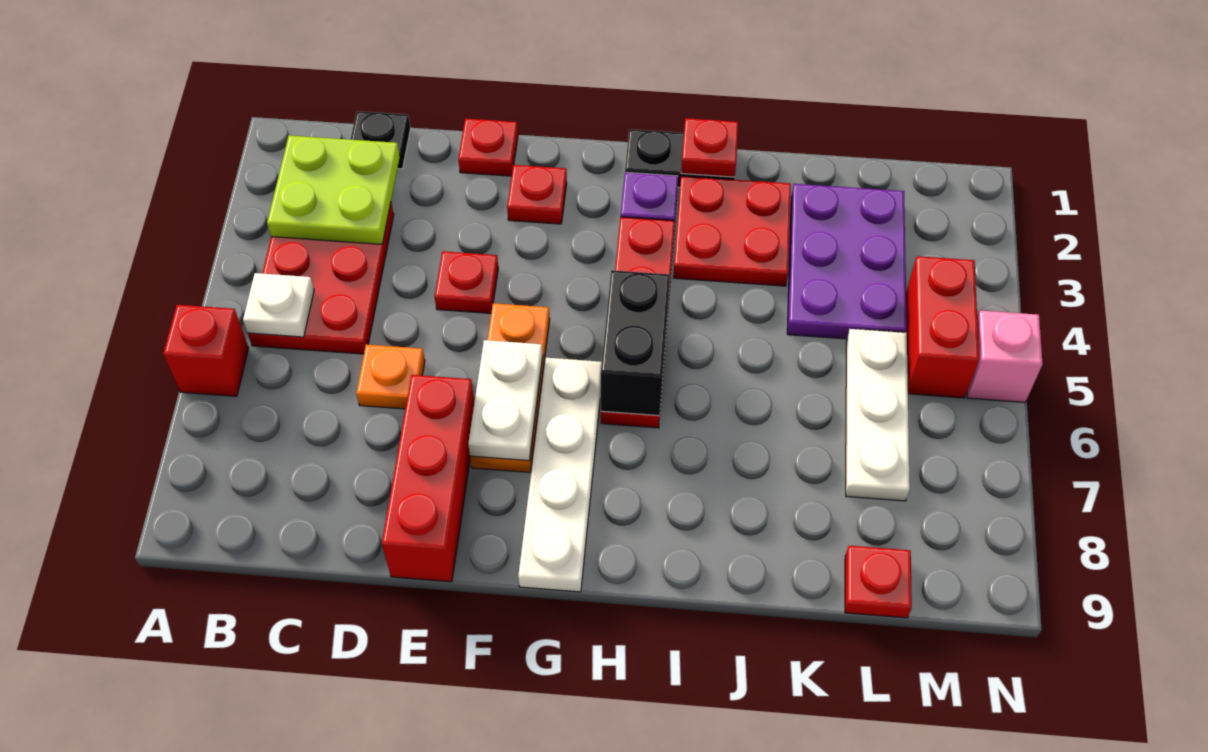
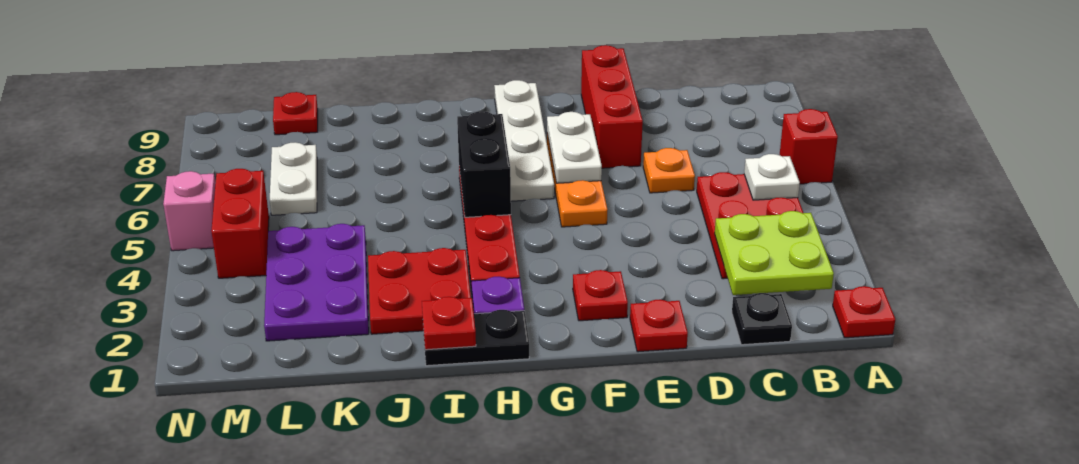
red 1x1 plate [435,251,498,313] -> red 1x1 plate moved to [833,286,895,338]
white 1x3 plate [846,329,910,501] -> white 1x2 plate [270,142,317,215]

